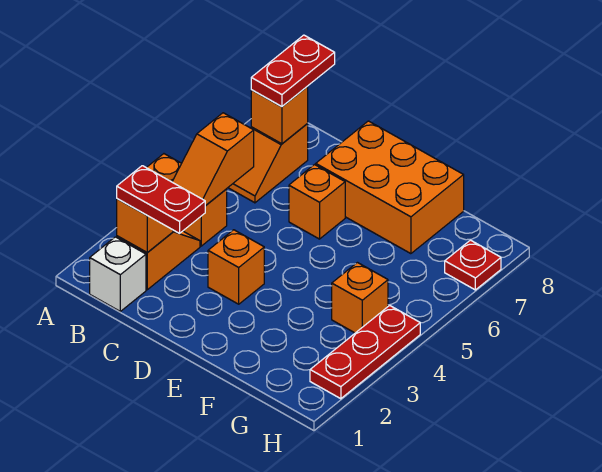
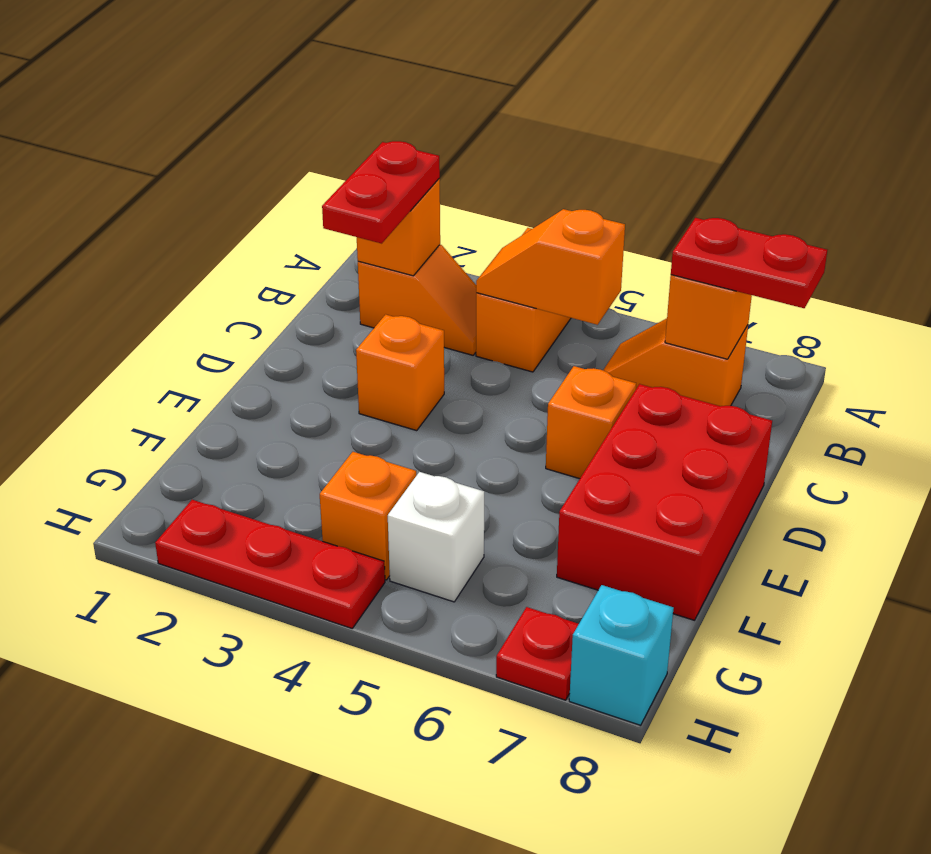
white 1x1 brick [90,237,146,311] -> white 1x1 brick moved to [388,472,484,602]
orange 2x3 brick [316,121,464,254] -> red 2x3 brick [557,384,772,620]
none -> cyan 1x1 brick [569,585,674,725]

